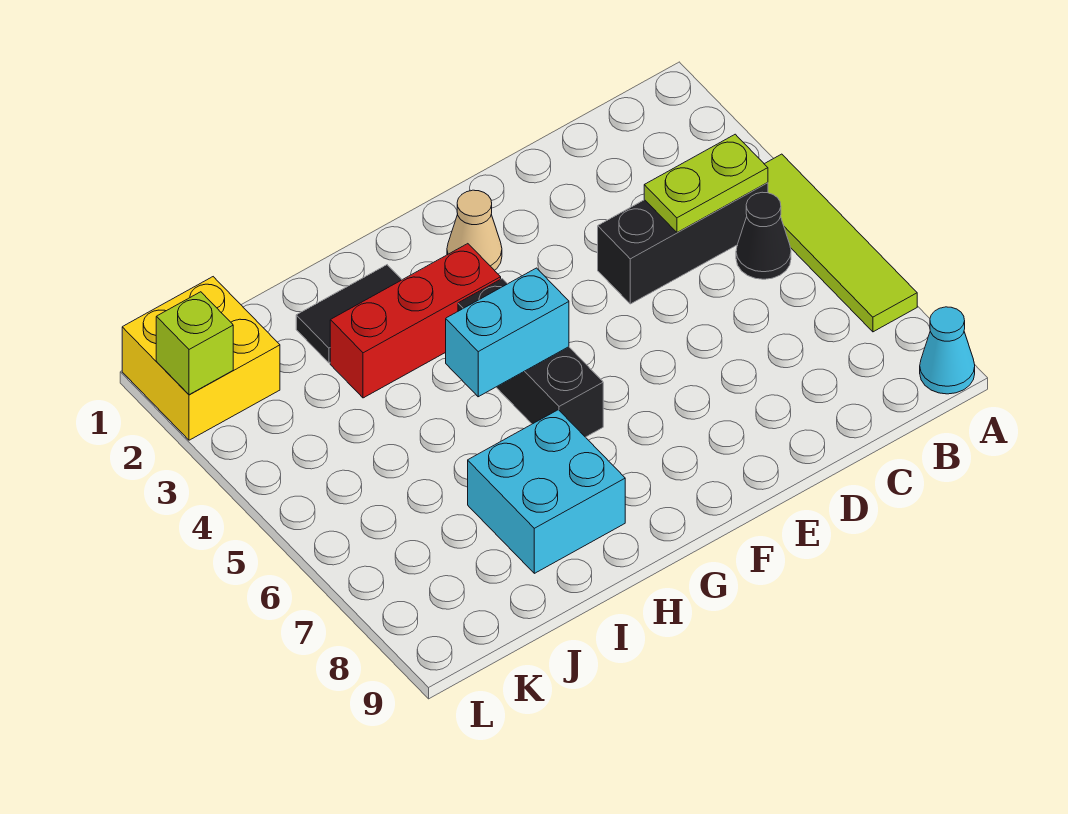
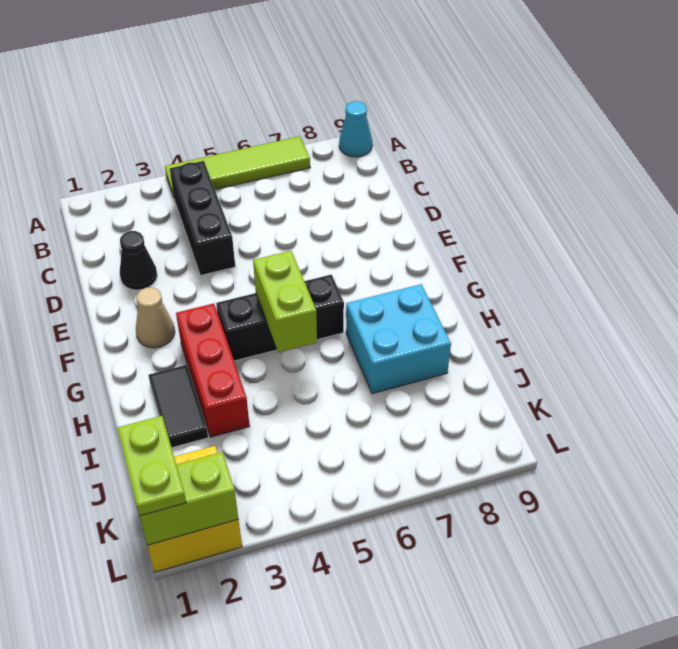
lime 1x2 plate [644,134,768,232] -> lime 1x2 plate moved to [117,416,186,516]
black 1x1 cone [736,192,791,279] -> black 1x1 cone moved to [120,231,157,290]
cyan 1x2 brick [446,268,569,397] -> lime 1x2 brick [253,251,317,352]
lime 1x1 brick [156,292,233,395] -> lime 1x2 brick [140,452,238,545]

